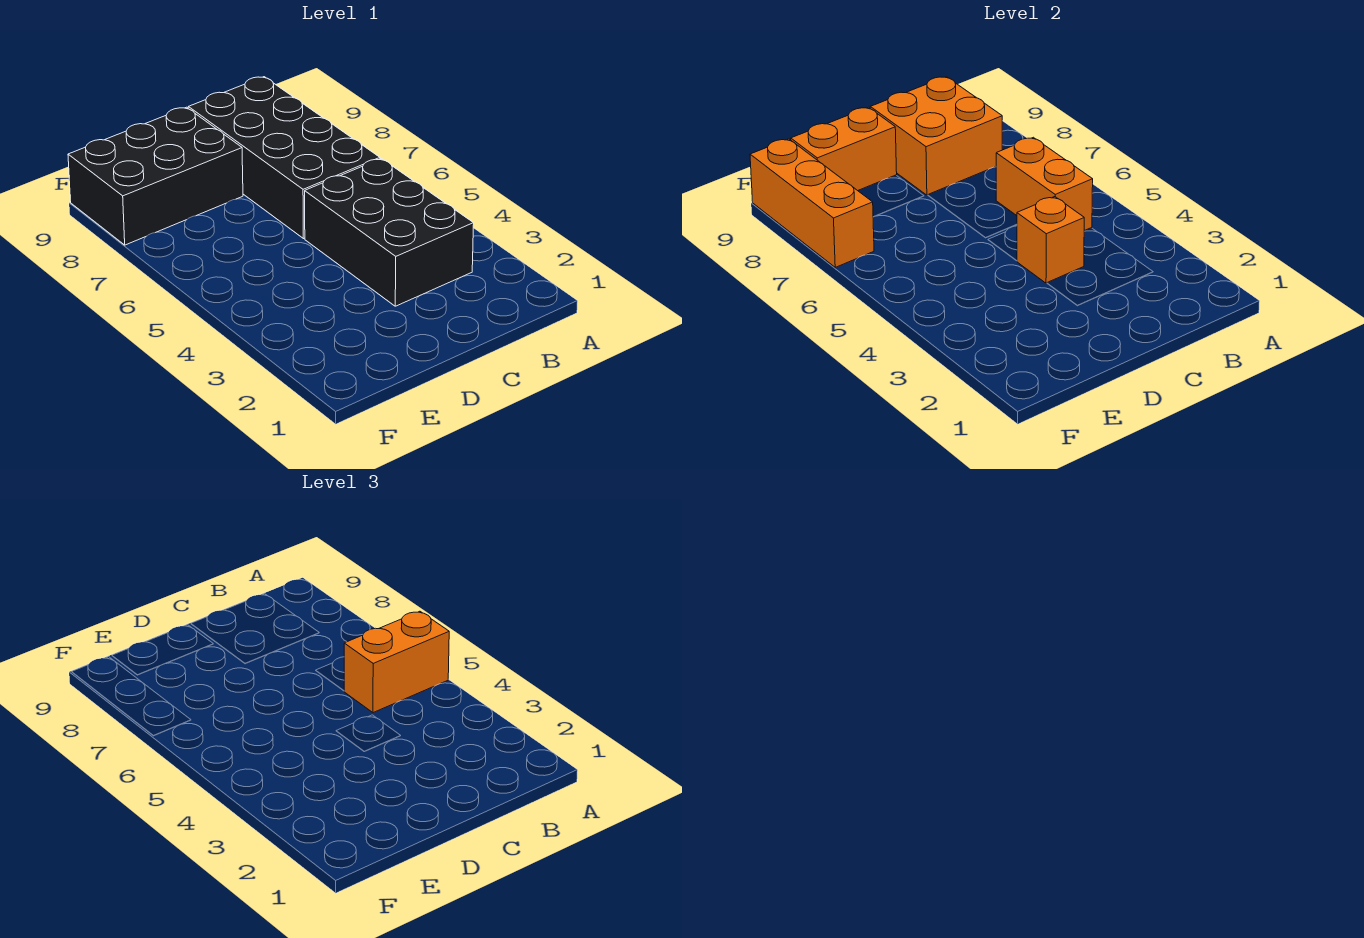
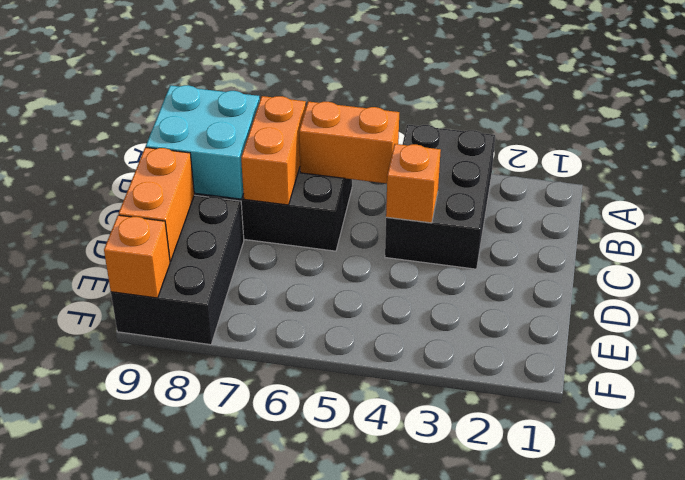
orange 1x2 brick [344,611,449,713] -> orange 1x2 brick moved to [241,96,306,205]
black 2x3 brick [305,159,474,306] -> black 2x3 brick turned to [385,125,495,269]
orange 2x2 brick [870,77,1002,195] -> cyan 2x2 brick [146,85,260,199]
orange 1x3 brick [750,139,874,267] -> orange 1x1 brick [104,215,170,298]

